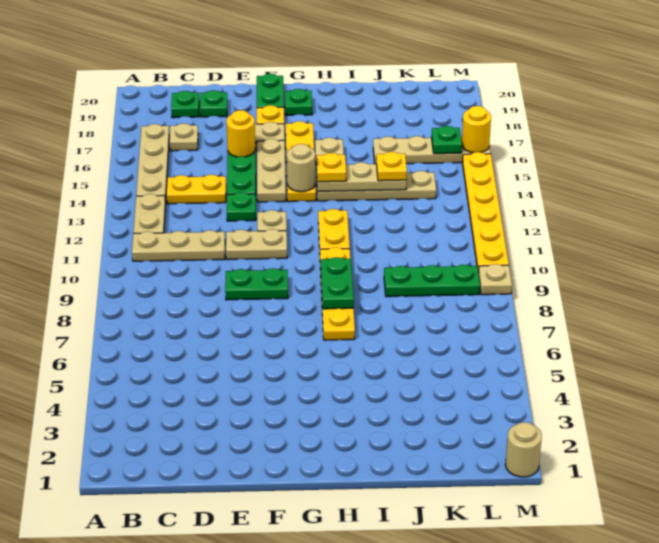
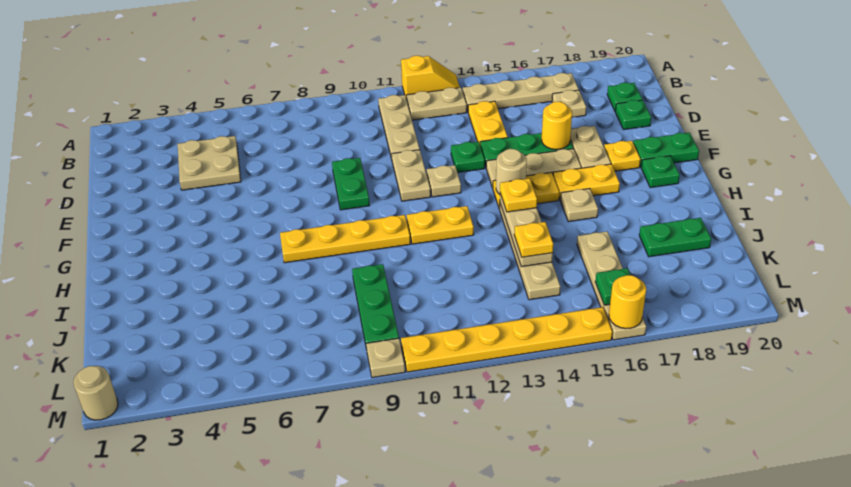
none -> yellow 1x2 slope [401,56,460,100]
none -> tan 2x2 plate [178,136,241,190]
green 1x2 plate [321,257,354,309] -> green 1x2 plate moved to [639,218,711,257]

